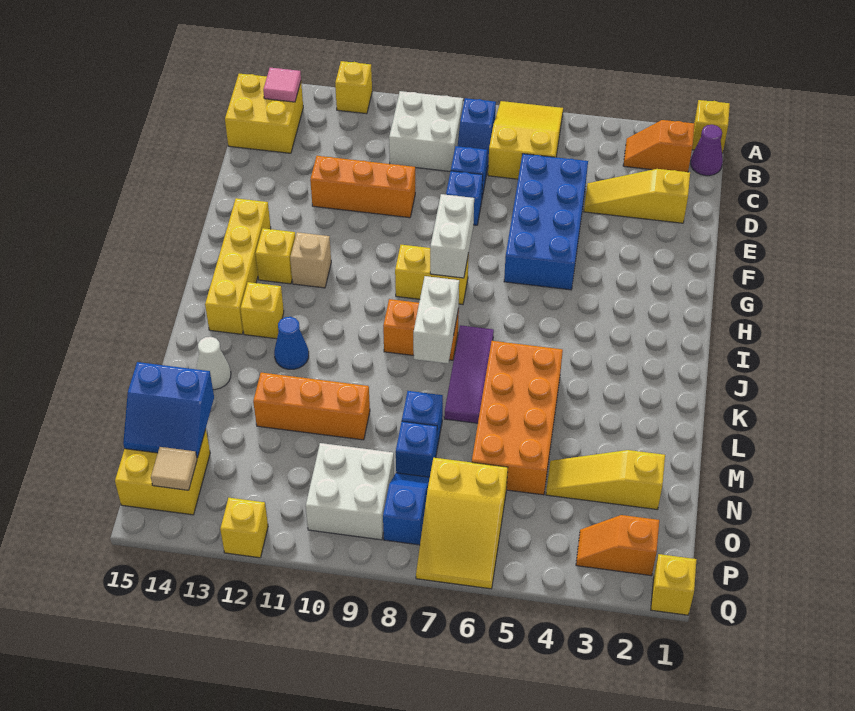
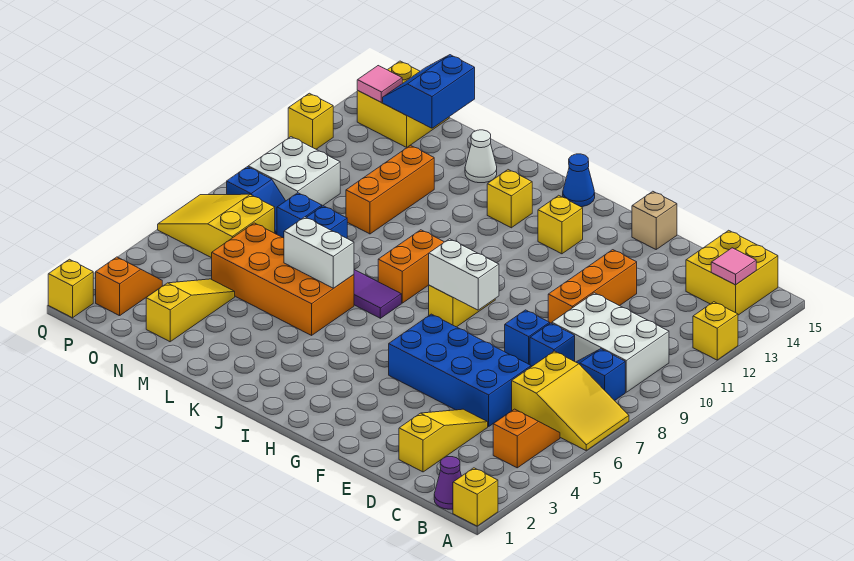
orange 1x2 slope [623,120,695,172] -> orange 1x2 slope moved to [493,409,560,468]
white 2x2 brick [389,91,463,171] -> white 2x3 brick [552,293,669,392]
yellow 1x4 brick [205,198,271,334] -> none
tan 1x1 brick [290,232,331,288] -> tan 1x1 brick moved to [632,191,677,249]
white 1x2 brick [413,276,459,363] -> white 1x2 brick moved to [284,217,354,288]
blue 1x1 cone [274,317,309,369] -> blue 1x1 cone moved to [563,154,595,207]
tan 1x1 tile [151,447,197,490] -> pink 1x1 tile [357,66,402,102]

